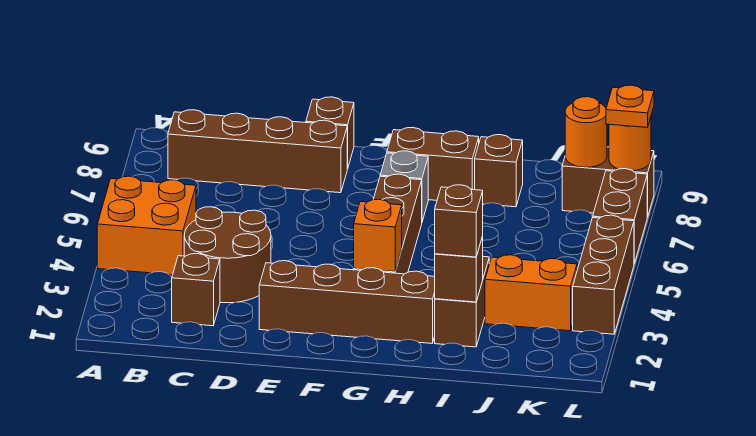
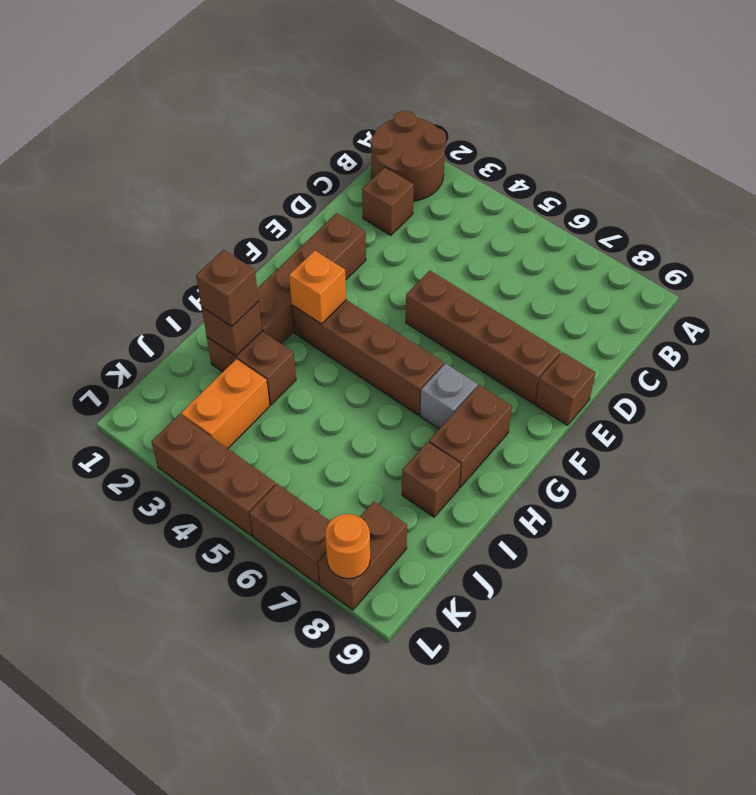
orange 2x2 brick [97,176,196,275] -> none
brown 1x4 brick [168,110,347,193] -> brown 1x4 brick turned to [406,271,561,404]
brown 2x2 round brick [184,207,271,303] -> brown 2x2 round brick moved to [370,111,446,201]
orange 1x1 round brick [565,97,607,167] -> none
orange 1x1 plate [606,85,654,127] -> none

